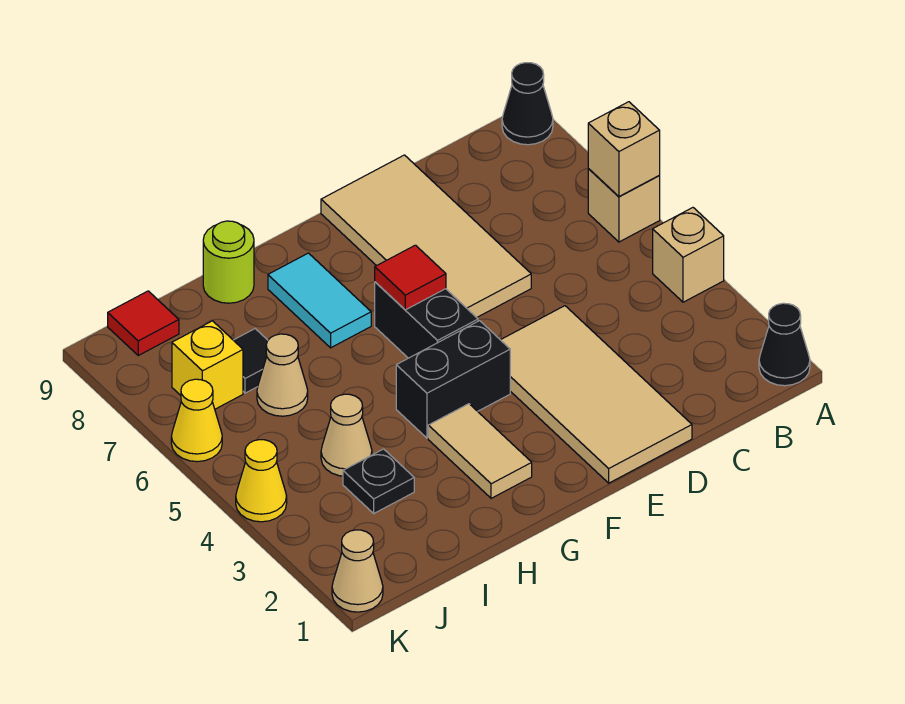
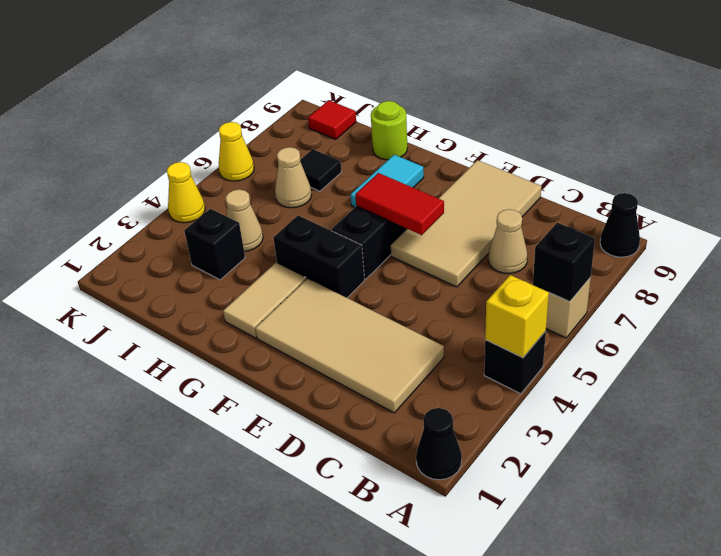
tan 1x1 brick [653,208,724,302] -> black 1x1 brick [484,331,546,394]
tan 1x1 brick [588,102,660,196] -> black 1x1 brick [533,223,595,302]
tan 2x4 tile [501,306,692,483] -> tan 2x4 tile turned to [255,278,444,413]
red 1x1 tile [375,245,446,310] -> red 1x2 tile [355,173,444,235]
black 1x1 plate [343,449,414,513] -> black 1x1 brick [184,209,245,280]
yellow 1x1 brick [172,321,243,409] -> yellow 1x1 brick moved to [485,275,549,358]
tan 1x1 cone [332,530,383,612] -> tan 1x1 cone moved to [488,209,528,274]

